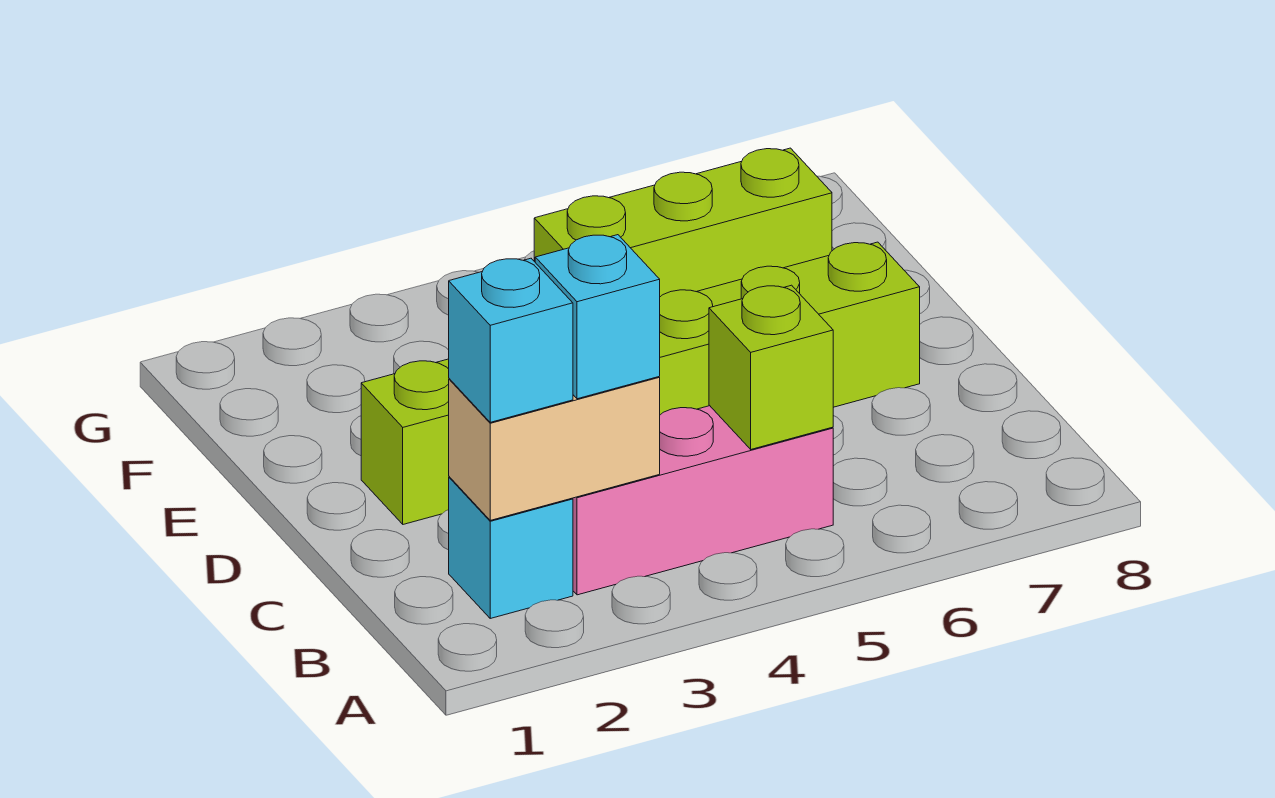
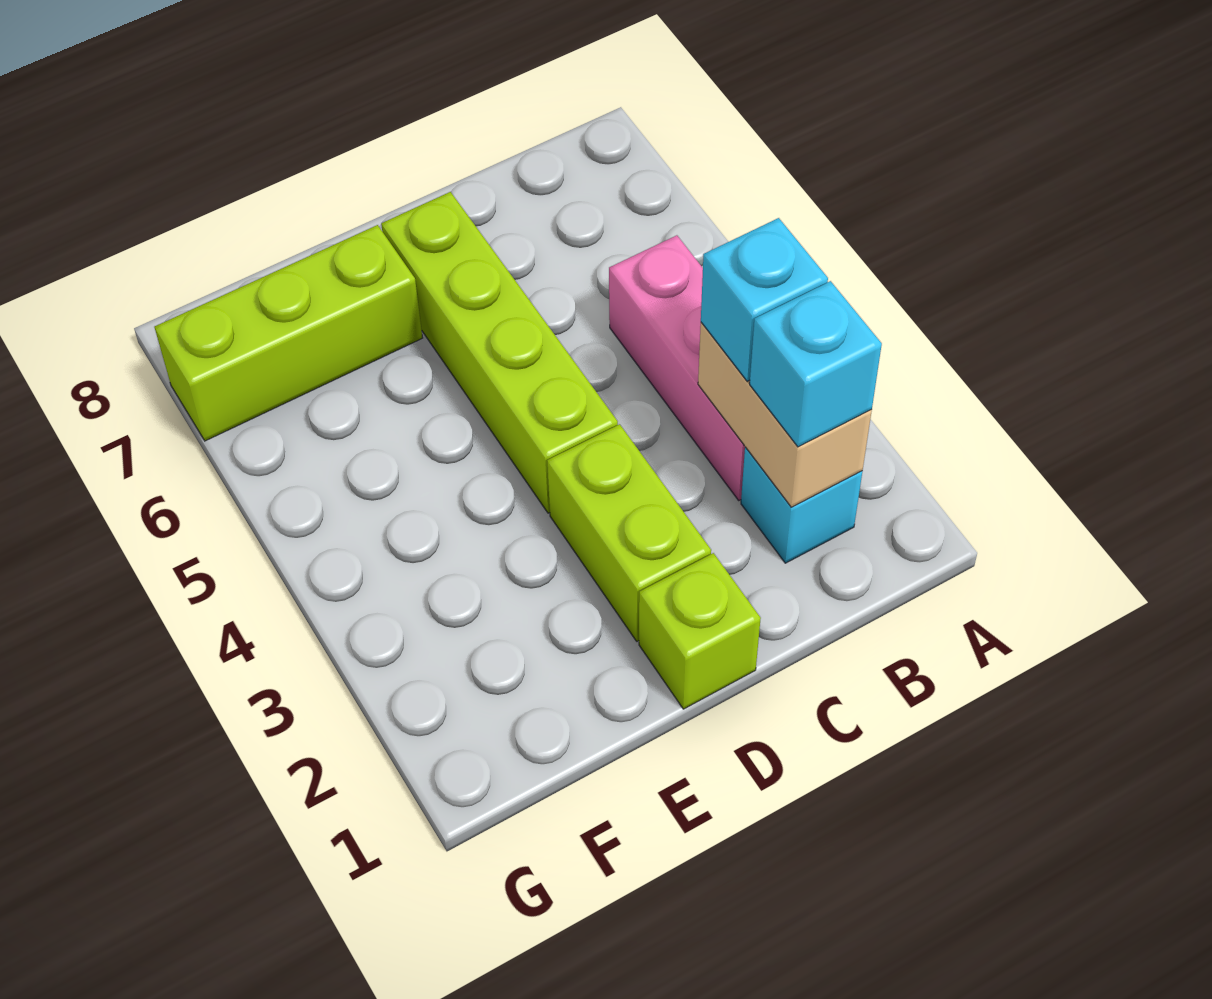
lime 1x1 brick [709,285,833,449] -> lime 1x1 brick moved to [639,553,761,709]
lime 1x3 brick [534,148,832,297] -> lime 1x3 brick turned to [155,225,422,441]

